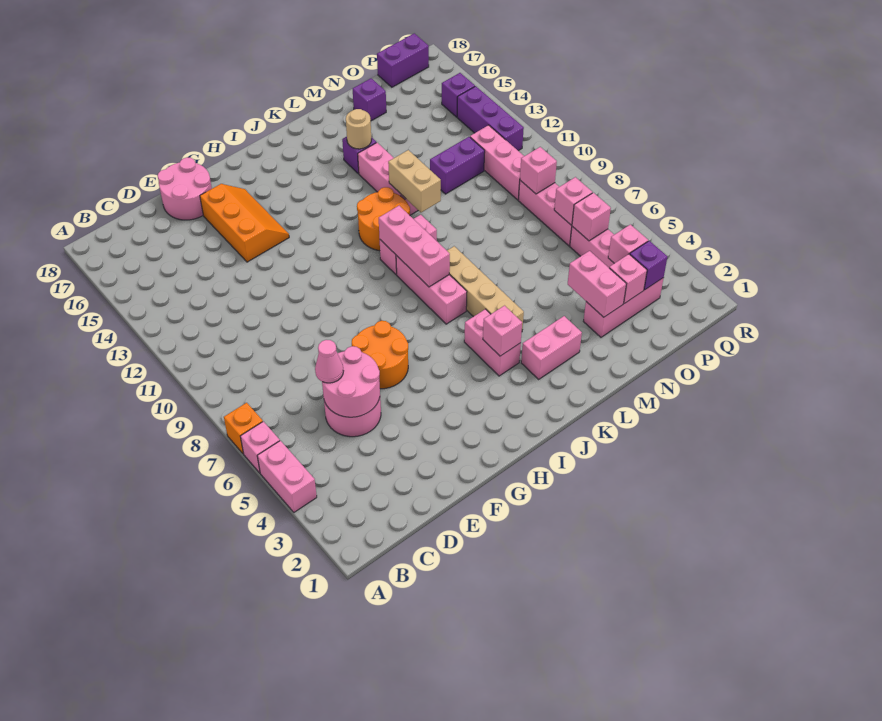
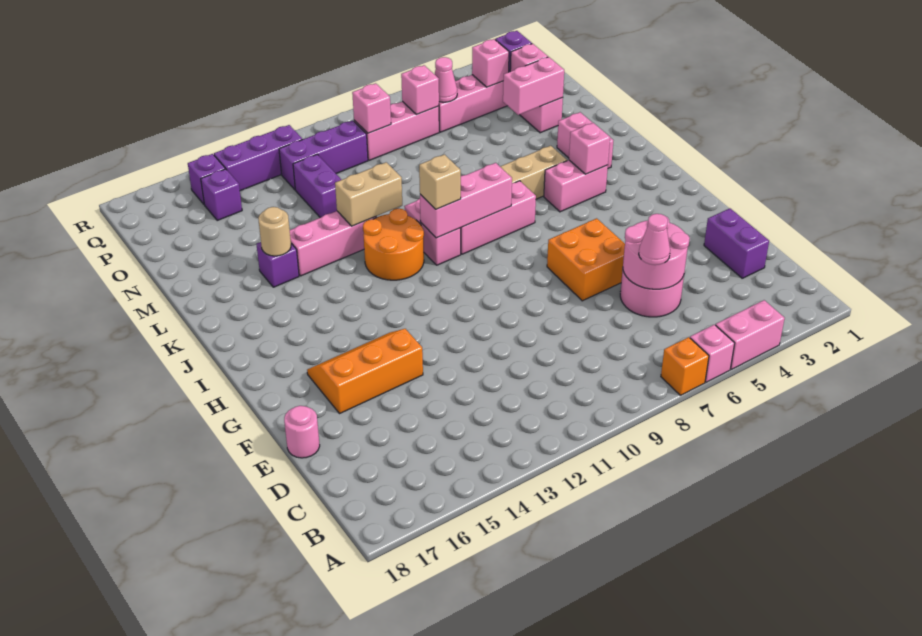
pink 2x2 round brick [158,157,212,220] -> pink 1x1 round brick [284,406,320,458]
orange 2x2 round brick [352,321,408,389] -> orange 2x2 brick [547,218,625,301]
none -> tan 1x1 brick [419,154,461,209]
purple 1x1 brick [353,78,386,121] -> purple 1x1 brick moved to [201,169,242,220]
pink 1x1 brick [572,193,611,241] -> pink 1x1 cone [435,57,457,102]
pink 1x3 brick [470,125,524,200] -> purple 1x3 brick [279,121,368,190]
purple 1x2 brick [377,33,429,87] -> purple 1x2 brick moved to [704,208,769,278]

